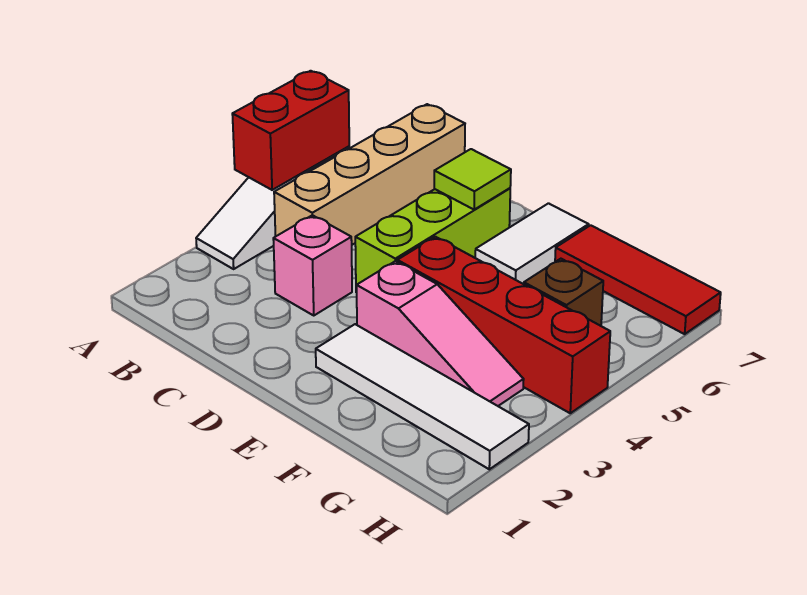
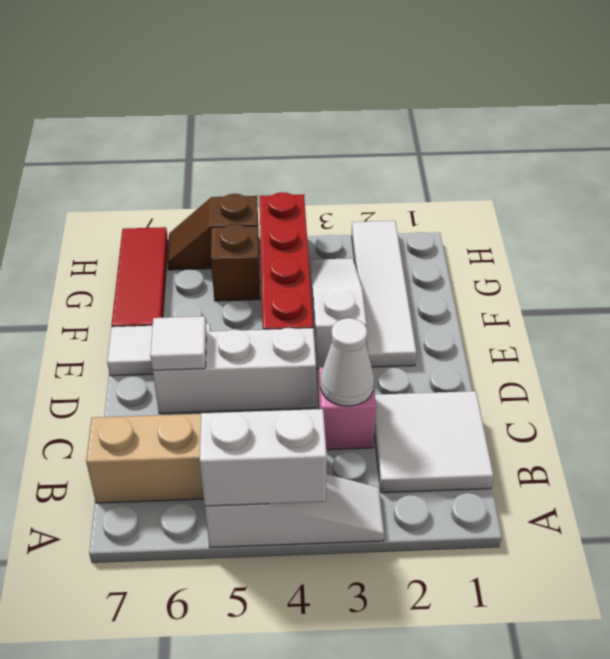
red 1x2 brick [232,71,349,190] -> white 1x2 brick [200,409,327,506]
none -> white 2x2 tile [374,391,493,493]
none -> white 1x1 cone [320,318,374,406]
lime 1x3 brick [355,188,510,292] -> white 1x3 brick [153,328,316,413]
lime 1x1 tile [434,149,511,210] -> white 1x1 tile [150,316,206,370]
pink 1x3 slope [357,261,524,406] -> white 1x3 slope [309,258,366,369]
none -> brown 1x2 slope [167,194,259,270]

